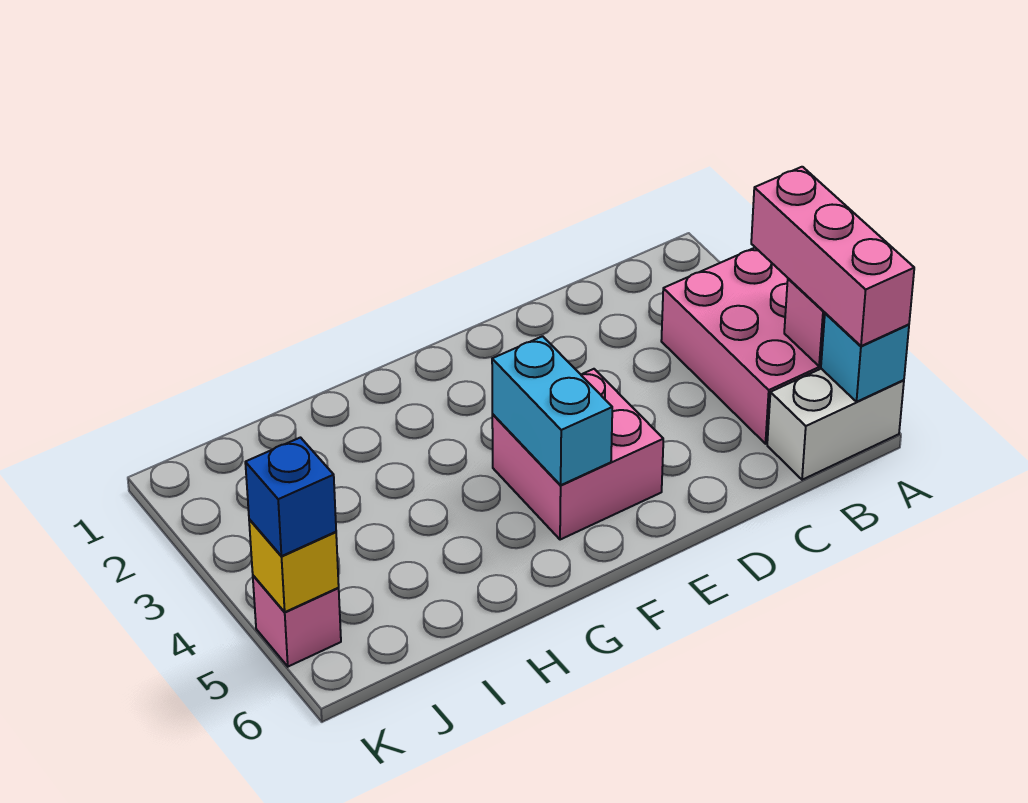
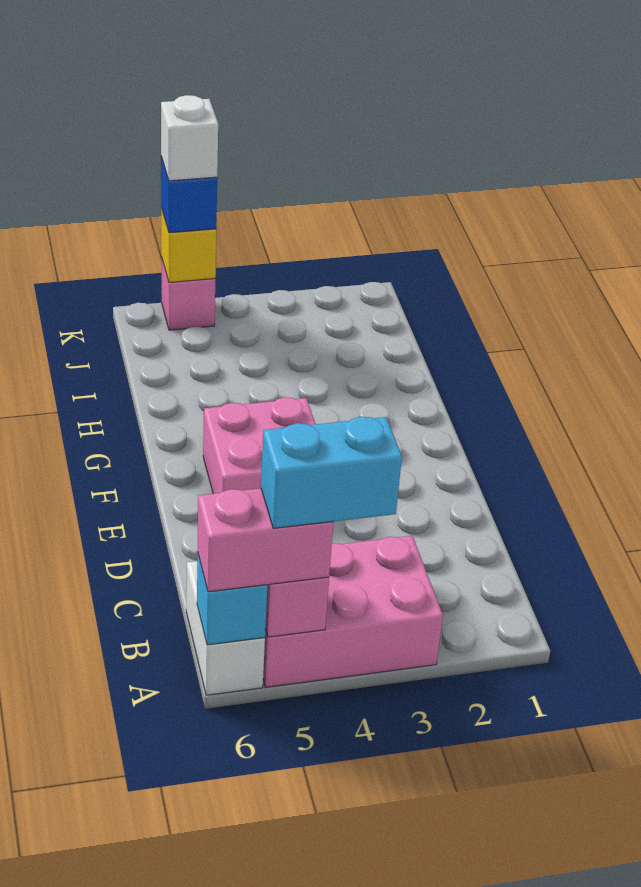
pink 1x3 brick [751,167,914,346] -> pink 1x2 brick [198,488,333,592]
cyan 1x2 brick [492,336,612,485] -> cyan 1x2 brick moved to [261,417,402,528]
none -> white 1x1 brick [161,95,218,181]

